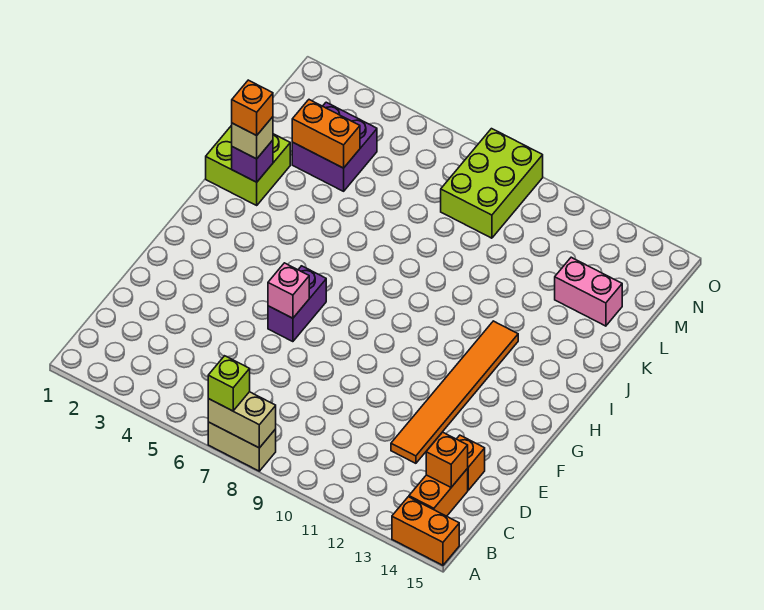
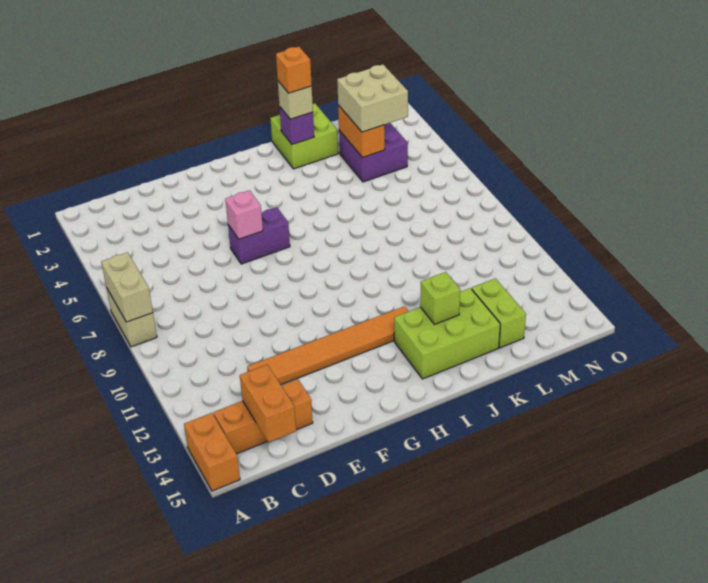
lime 1x1 brick [208,356,250,411] -> lime 1x1 brick moved to [420,272,460,324]
orange 1x1 brick [426,432,468,487] -> orange 1x2 brick [240,365,296,442]
none -> tan 2x2 brick [337,65,408,132]
pink 1x2 brick [555,257,622,326] -> lime 1x2 brick [472,278,526,348]
lime 2x3 brick [441,129,543,238] -> lime 2x3 brick moved to [394,288,500,379]

